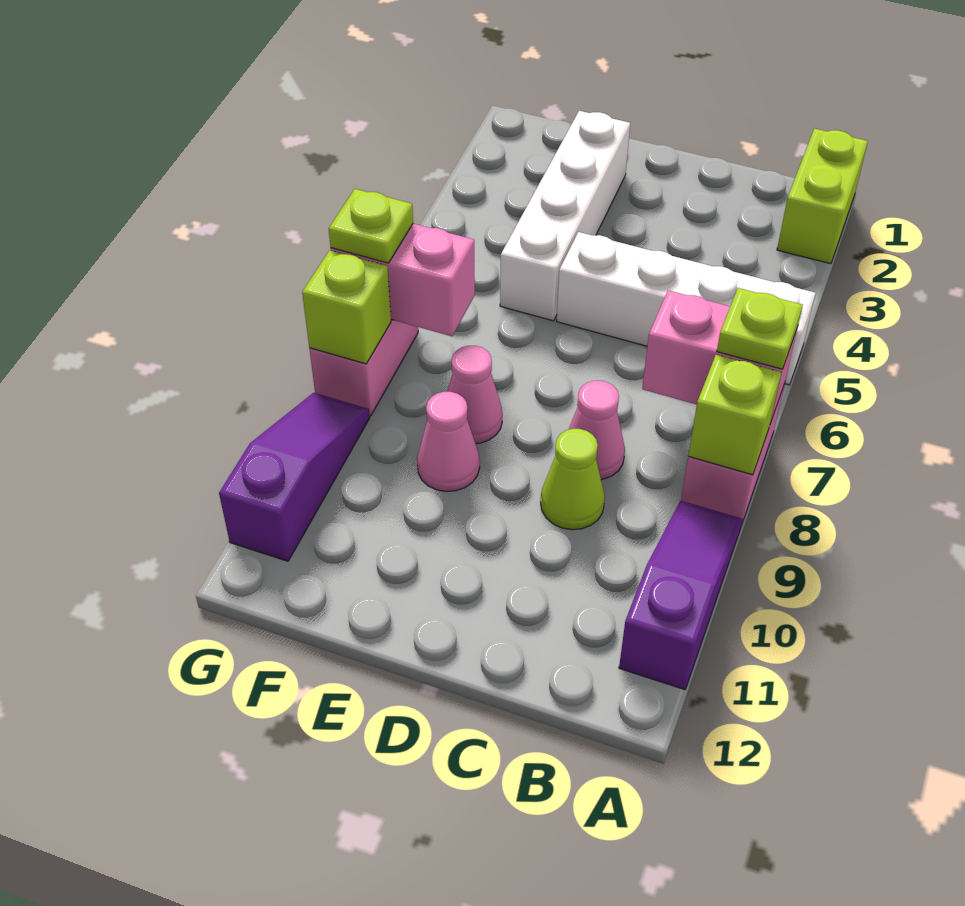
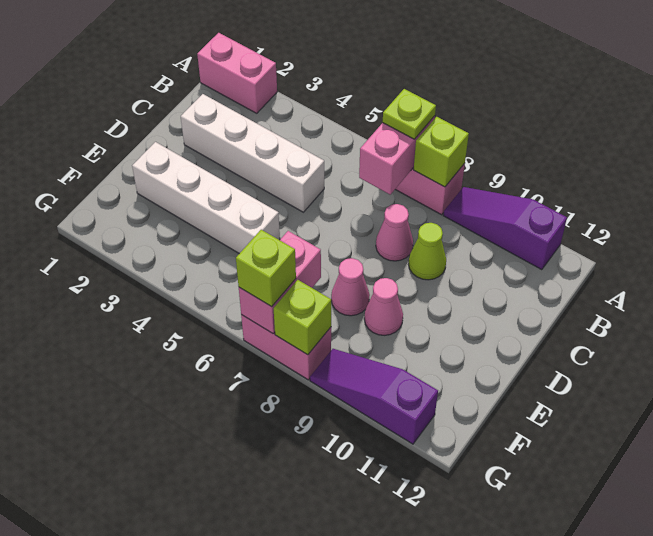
lime 1x2 brick [777,128,868,264] -> pink 1x2 brick [197,33,277,113]
white 1x4 brick [557,232,815,385] -> white 1x4 brick turned to [181,94,324,212]
lime 1x1 plate [329,189,413,263] -> lime 1x1 brick [236,230,296,307]

